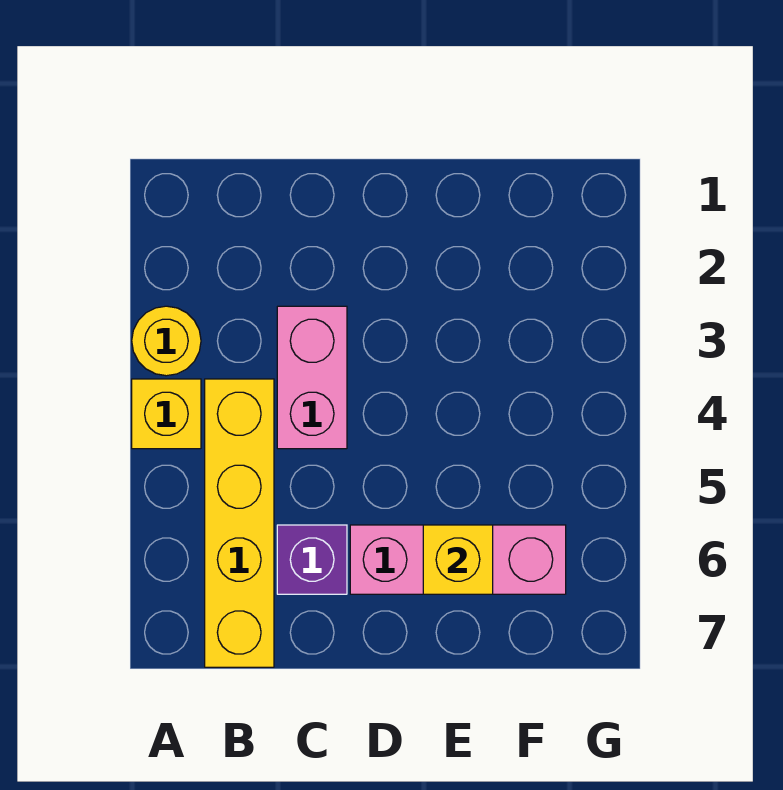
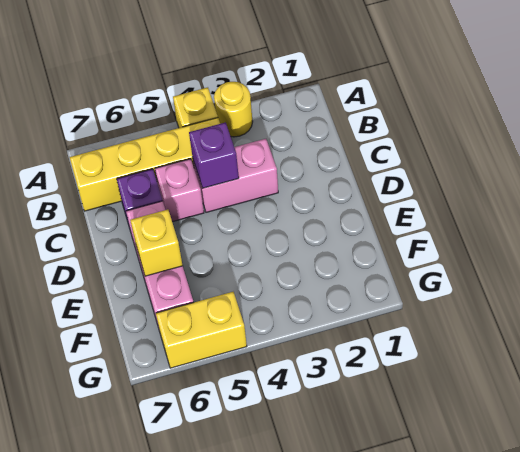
none -> purple 1x1 brick [189,123,239,188]
none -> pink 1x1 brick [155,159,204,222]
none -> yellow 1x2 brick [156,292,247,368]

